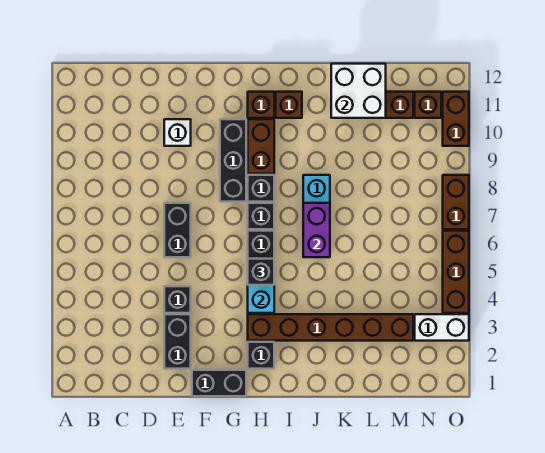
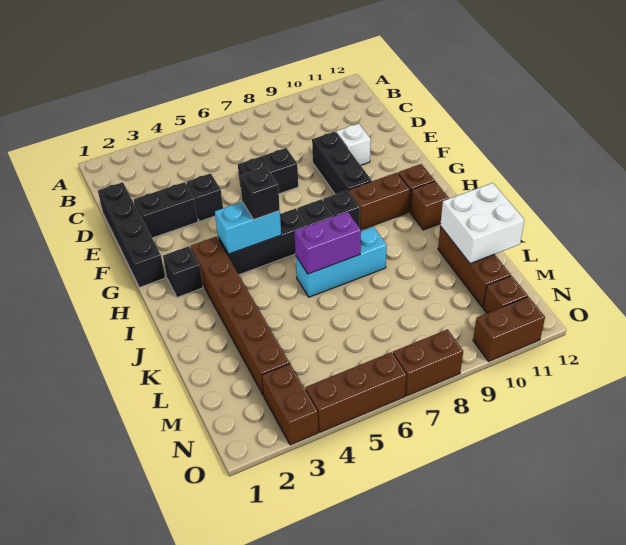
black 1x2 brick [192,370,246,396] -> black 1x4 brick [98,182,165,287]
black 1x3 brick [220,119,246,202] -> black 1x3 brick turned to [312,132,372,194]
white 1x2 brick [415,314,469,341] -> brown 1x2 brick [262,364,318,445]

